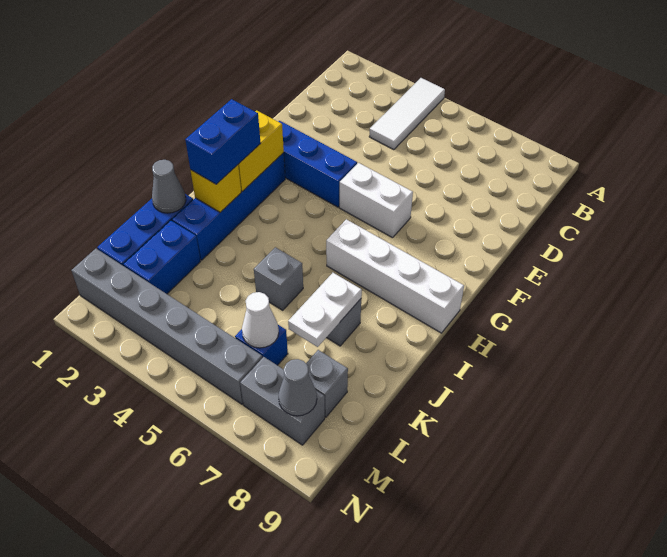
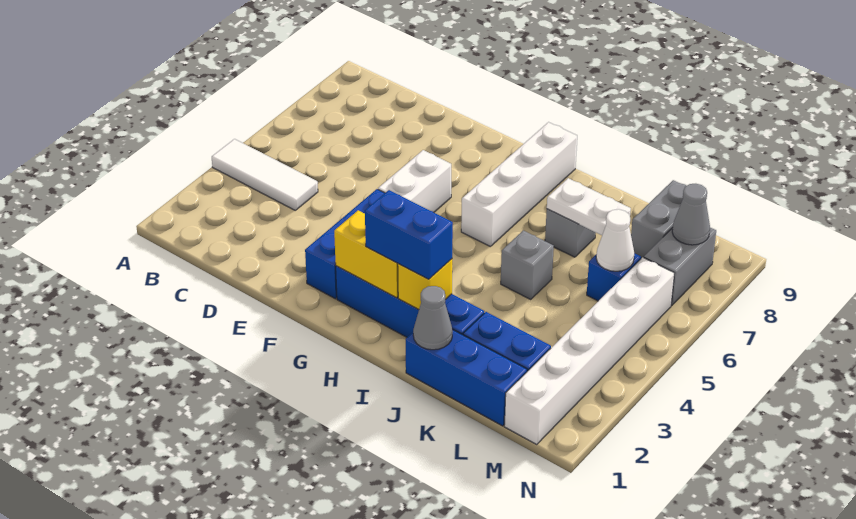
grey 1x1 brick [306,350,348,417] -> grey 1x2 brick [631,180,687,258]
grey 1x6 brick [72,249,262,404] -> white 1x6 brick [504,257,674,444]

